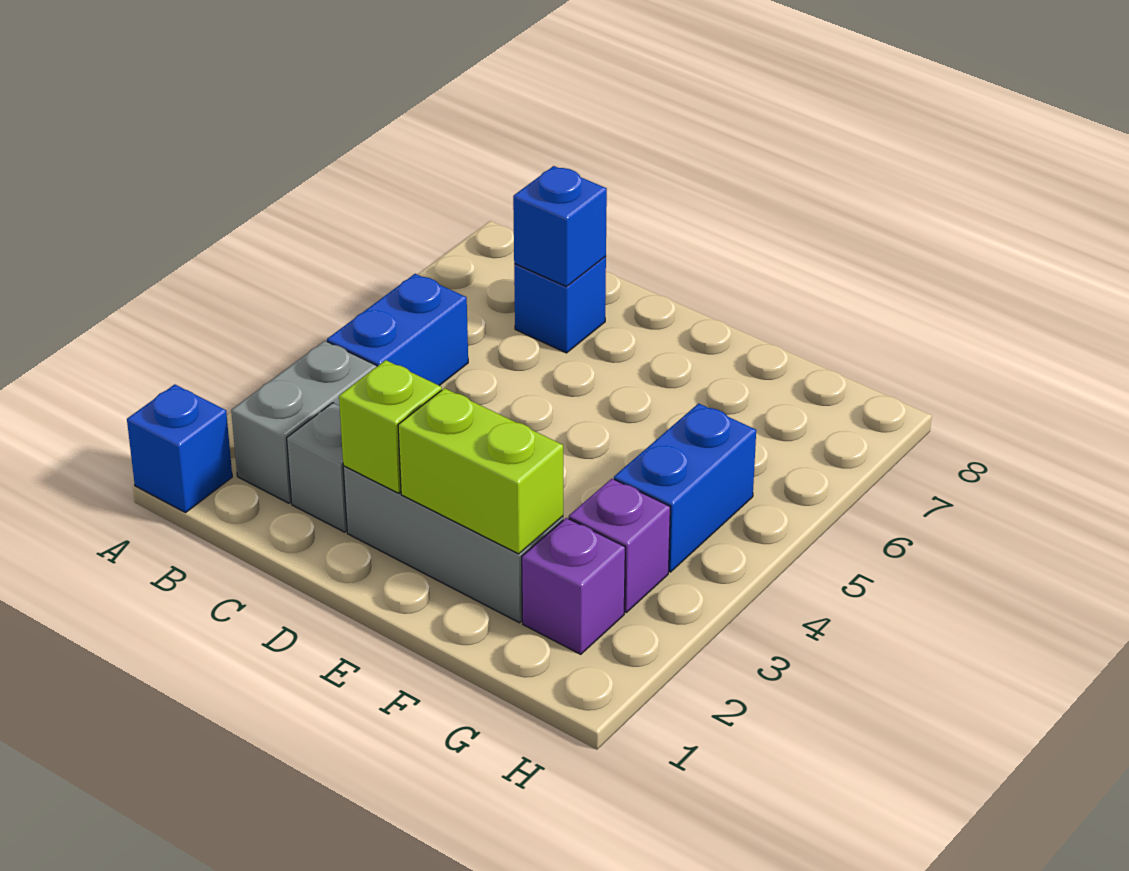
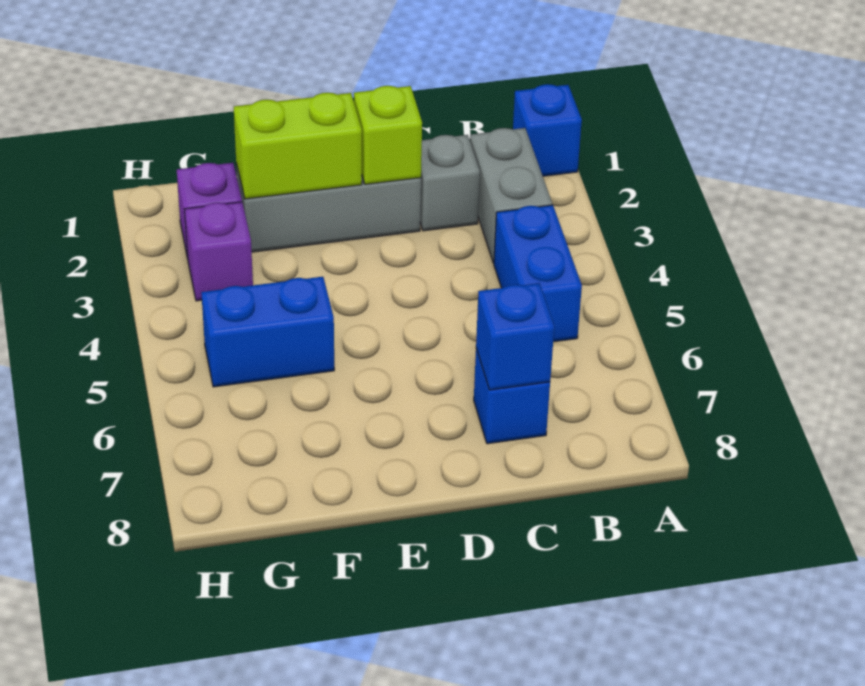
blue 1x2 brick [614,403,756,572] -> blue 1x2 brick turned to [201,277,334,387]

